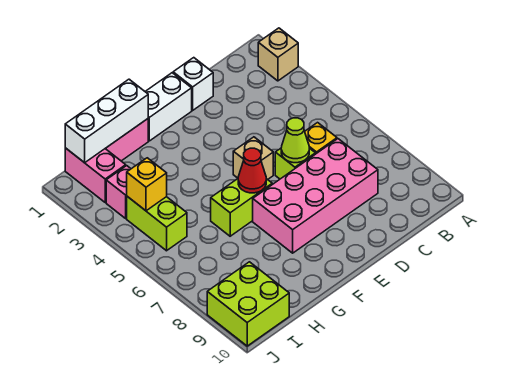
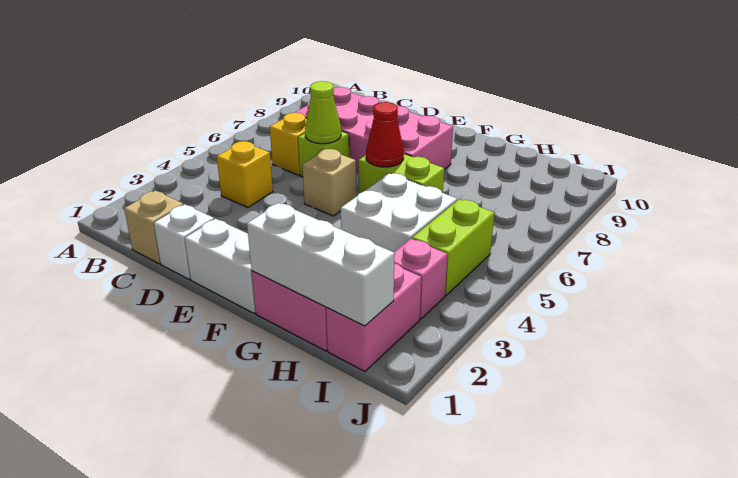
tan 1x1 brick [258,28,298,81] -> tan 1x1 brick moved to [124,191,183,264]
none -> white 2x2 brick [341,173,457,252]
yellow 1x1 brick [127,158,167,211] -> yellow 1x1 brick moved to [217,141,273,208]
lime 2x2 brick [207,262,289,346] -> none

